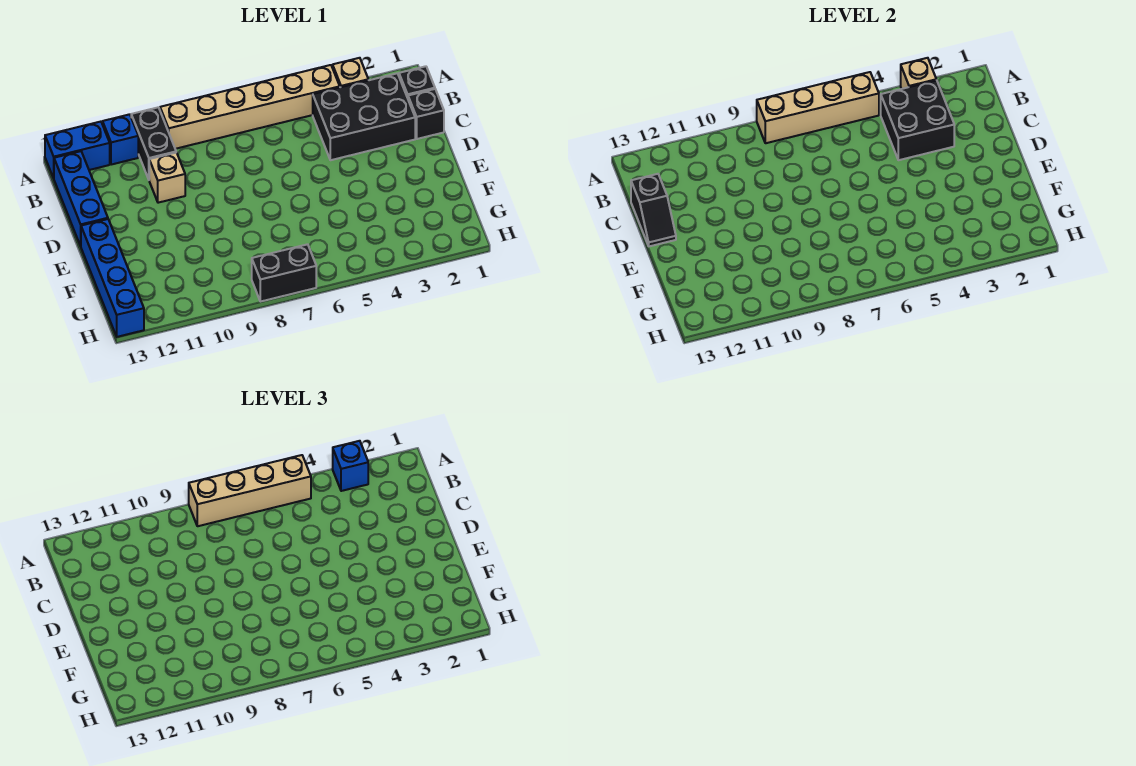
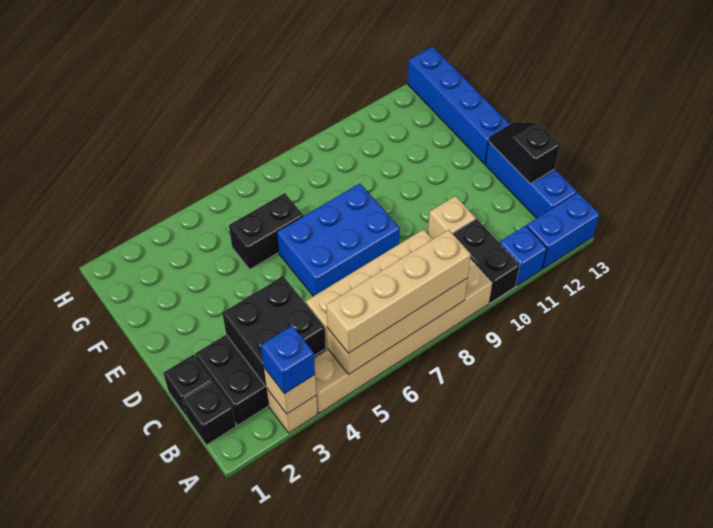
tan 1x4 brick [757,72,879,143] -> tan 2x4 brick [306,229,467,375]
none -> blue 2x3 brick [277,183,400,296]
black 1x2 brick [252,244,316,302] -> black 1x2 brick moved to [229,193,303,269]

